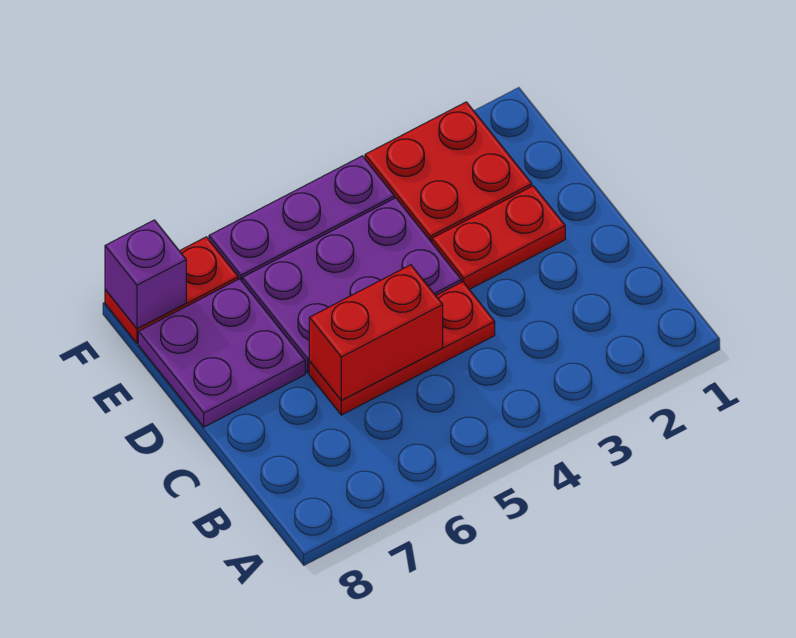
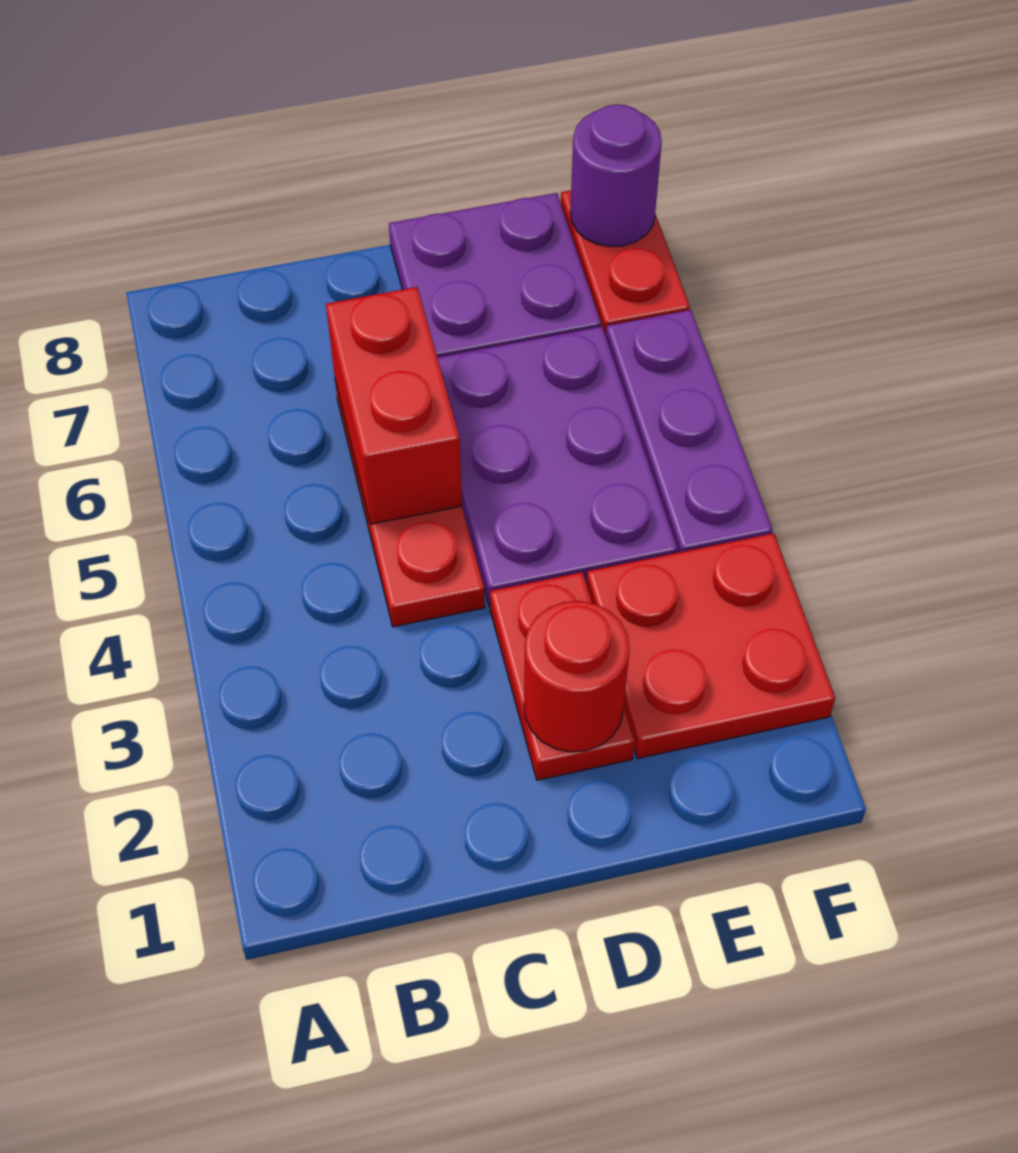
none -> red 1x1 round brick [524,601,630,752]
purple 1x1 brick [105,220,186,329] -> purple 1x1 round brick [570,104,662,247]

